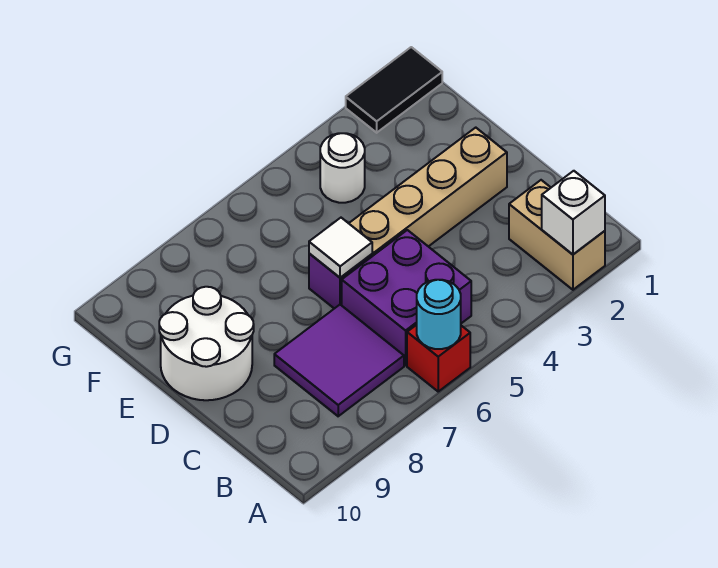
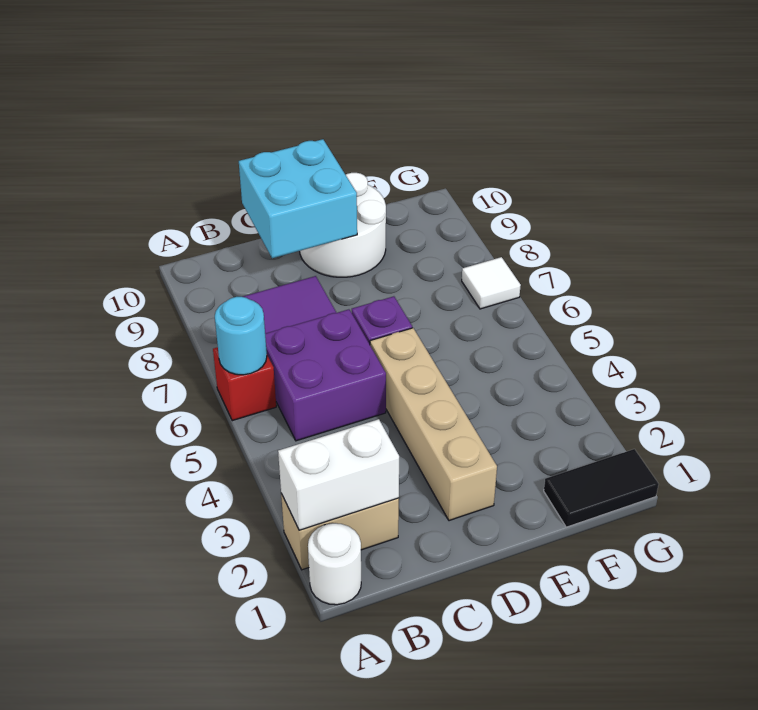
white 1x1 brick [542,171,605,254] -> white 1x2 brick [278,419,399,530]
none -> cyan 2x2 brick [239,139,357,258]
white 1x1 tile [309,218,372,278] -> white 1x1 tile moved to [462,257,521,309]
white 1x1 round brick [320,133,365,203] -> white 1x1 round brick moved to [308,523,361,605]
black 1x2 tile [346,47,442,133] -> black 1x2 tile turned to [544,449,659,527]

